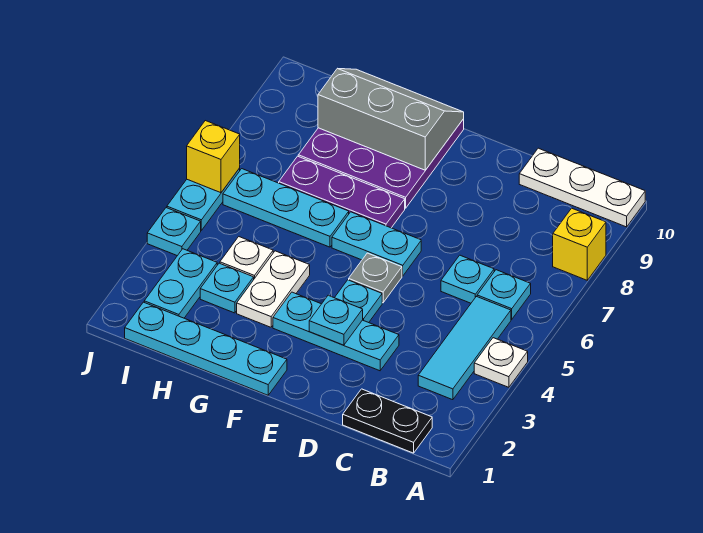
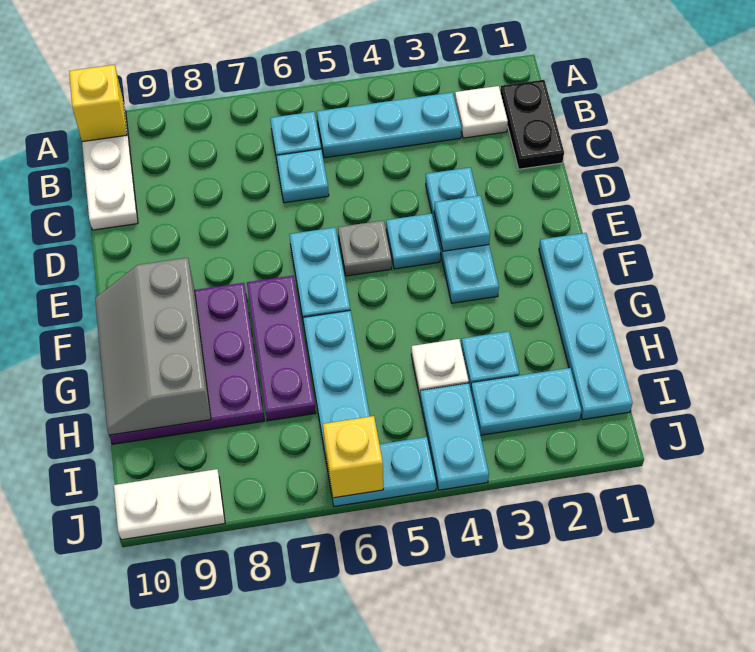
white 1x1 plate [474,338,528,387] -> white 1x1 plate moved to [455,86,508,138]
yellow 1x1 brick [553,208,606,280] -> yellow 1x1 brick moved to [69,65,127,142]
cyan 1x3 tile [418,296,511,400] -> cyan 1x3 plate [317,92,461,158]
white 1x2 plate [237,251,310,327] -> white 1x2 plate moved to [114,469,225,540]
cyan 1x1 plate [147,208,201,256] -> cyan 1x2 plate [420,383,489,490]

